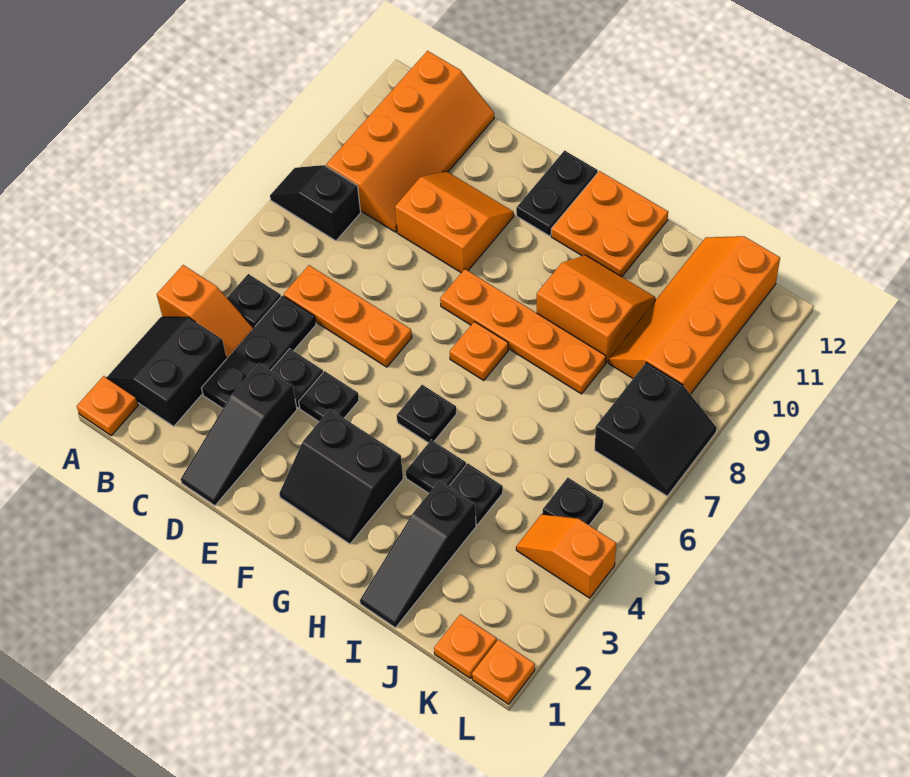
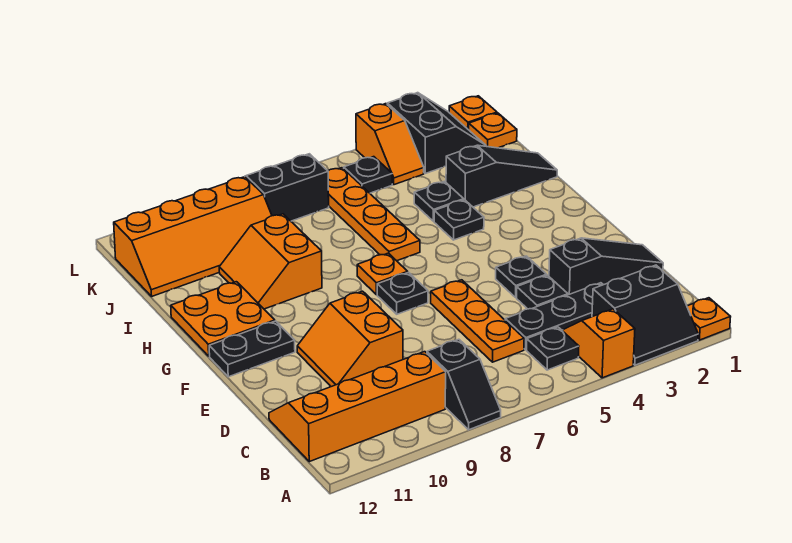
black 2x2 slope [279,410,403,544] -> black 2x2 slope moved to [387,93,486,173]
orange 1x4 plate [440,269,606,394] -> orange 1x4 plate moved to [328,168,420,261]
black 1x1 plate [397,385,456,443] -> black 1x1 plate moved to [377,273,428,314]

